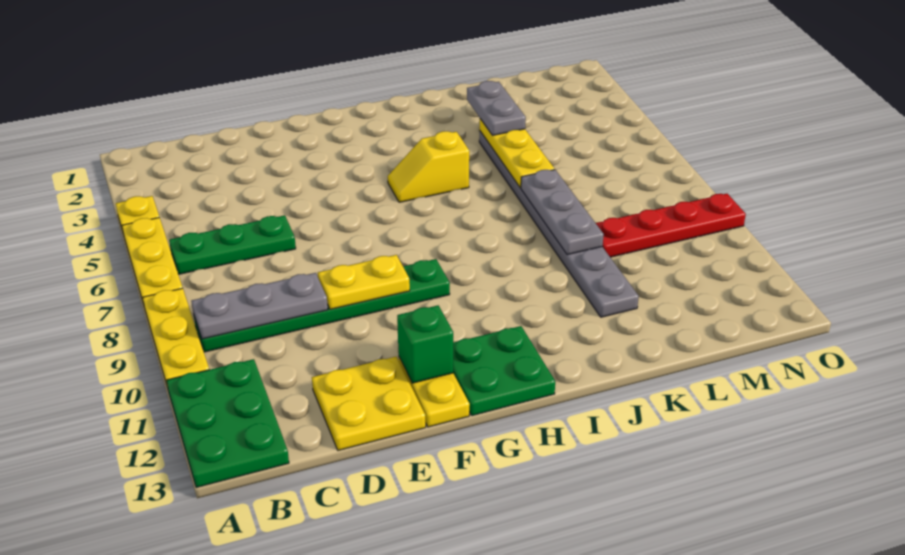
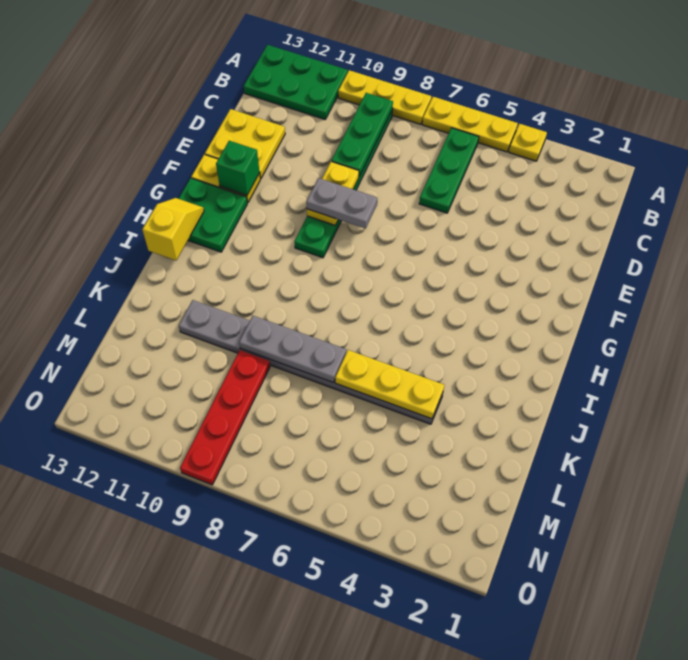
grey 1x3 plate [192,273,328,339] -> green 1x3 plate [332,93,393,176]
yellow 1x2 slope [388,131,469,202] -> yellow 1x2 slope moved to [142,198,204,260]
grey 1x2 plate [467,81,526,135] -> grey 1x2 plate moved to [306,178,377,229]

